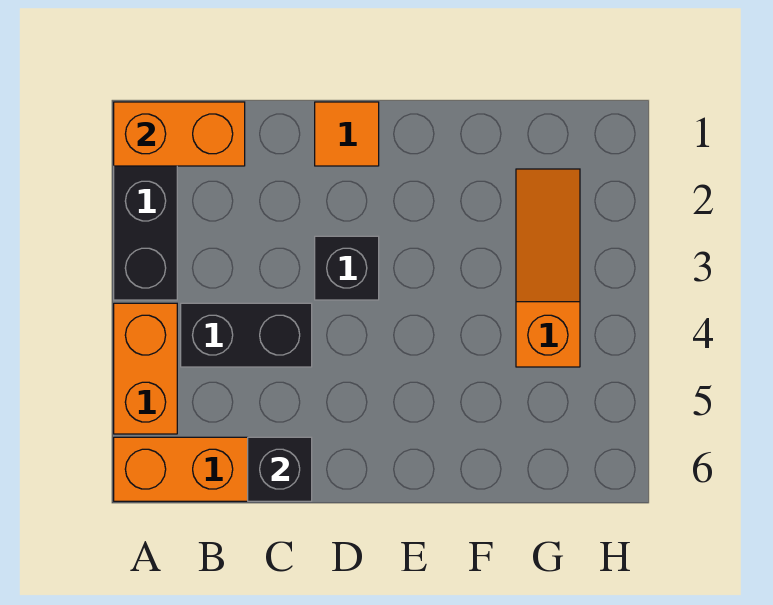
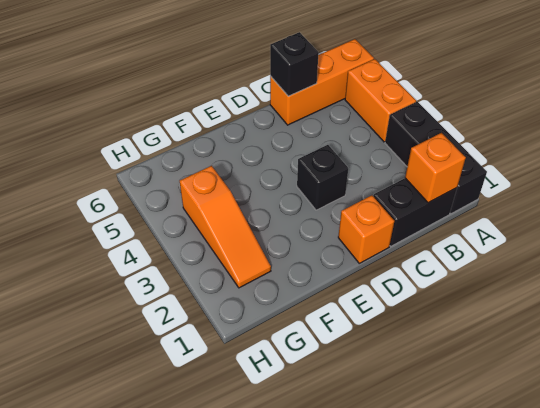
orange 1x2 brick [114,102,245,166] -> orange 1x1 brick [405,133,466,203]
black 1x2 brick [181,303,312,367] -> black 1x2 brick moved to [373,178,457,246]
orange 1x1 tile [315,102,379,166] -> orange 1x1 brick [338,195,394,263]

